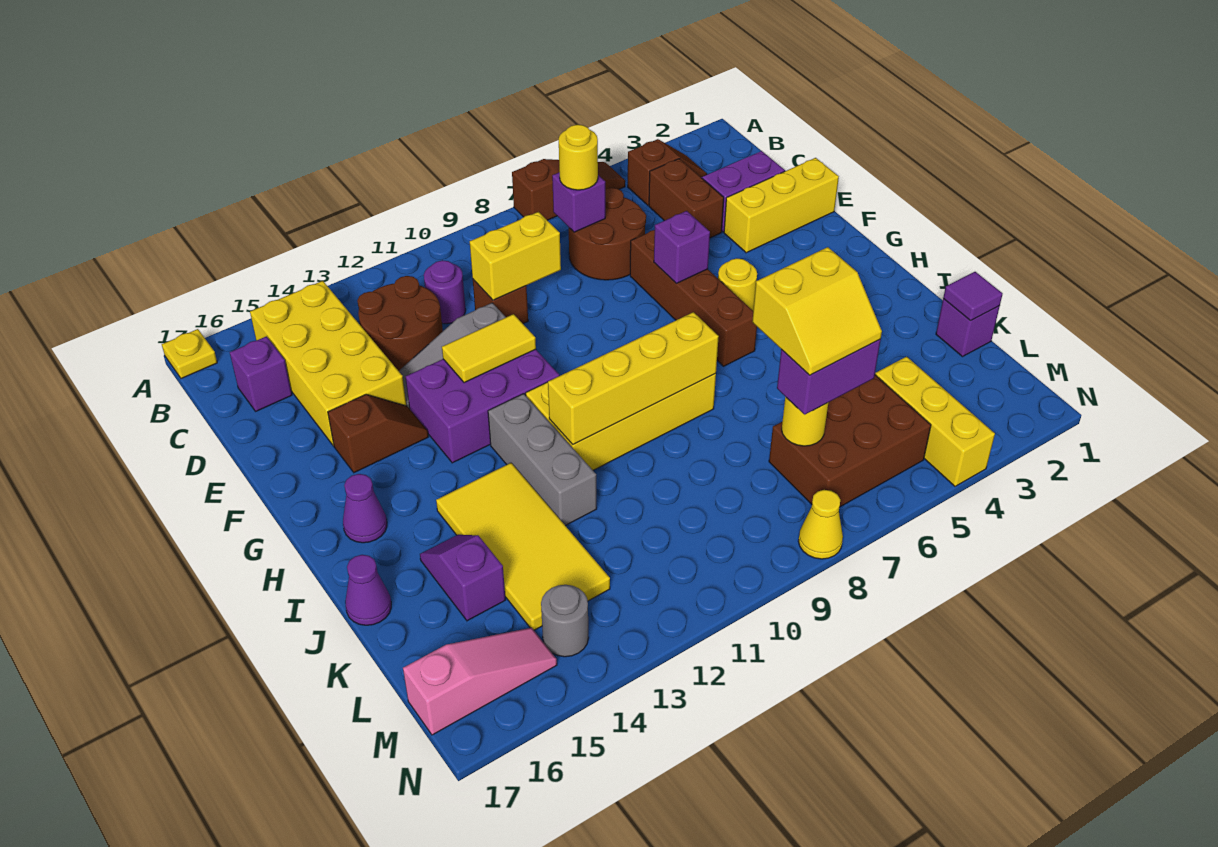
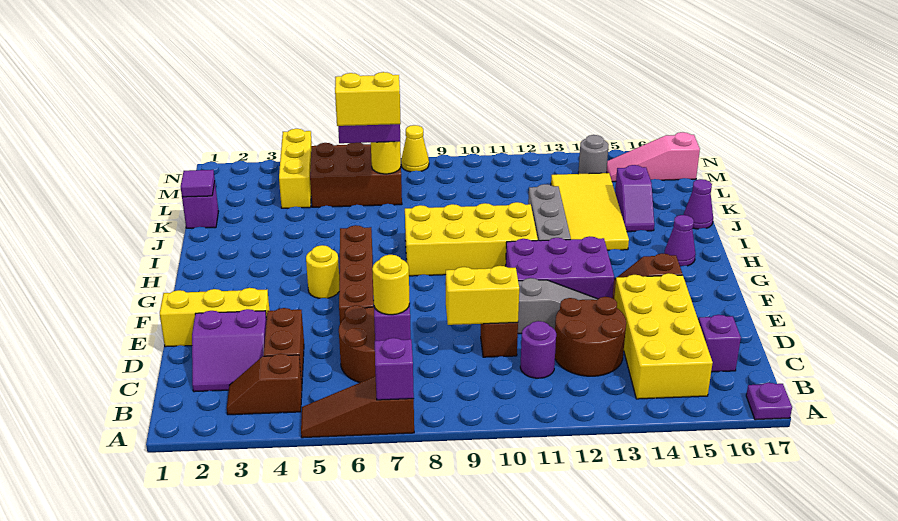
yellow 1x1 plate [162,329,217,379] -> purple 1x1 plate [746,383,792,420]
purple 1x1 brick [654,211,710,283] -> purple 1x1 brick moved to [375,338,414,400]
yellow 1x2 tile [442,314,536,383] -> none
yellow 1x4 brick [548,312,719,445] -> none

